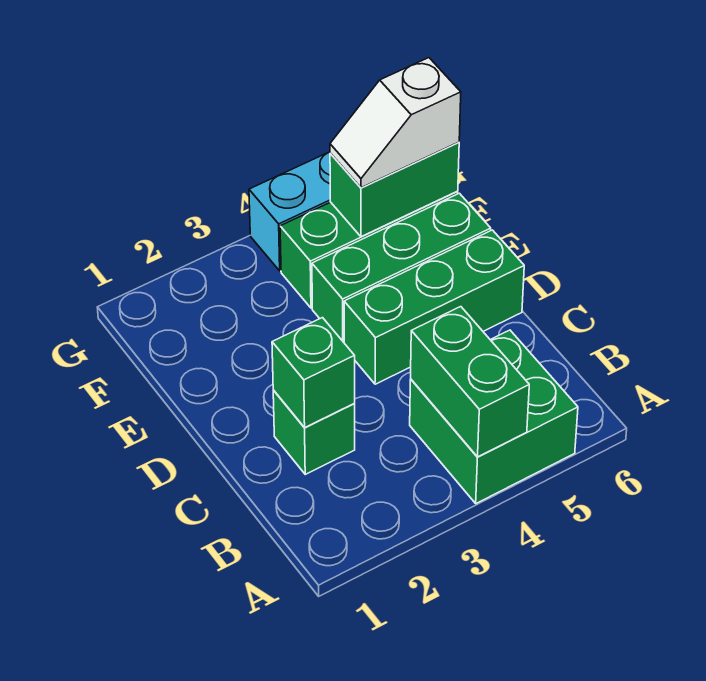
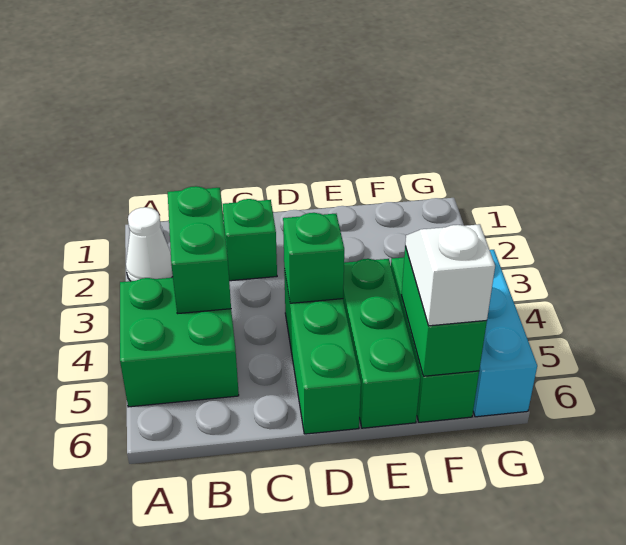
none -> white 1x1 cone [126,207,173,281]
green 1x2 brick [411,307,529,457] -> green 1x2 brick turned to [168,186,231,314]
green 1x1 brick [272,318,355,428] -> green 1x1 brick moved to [283,213,344,303]

